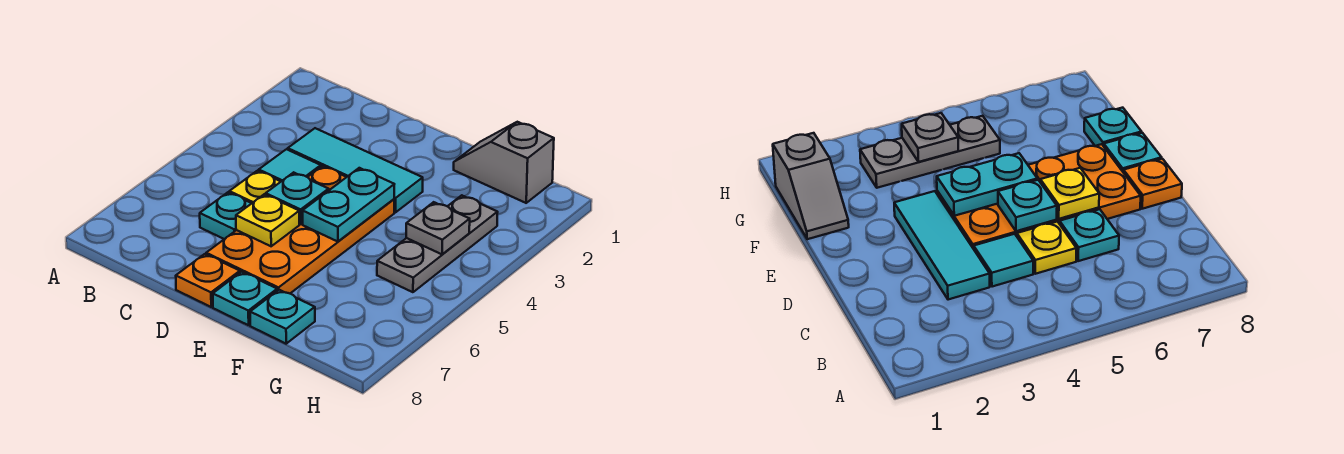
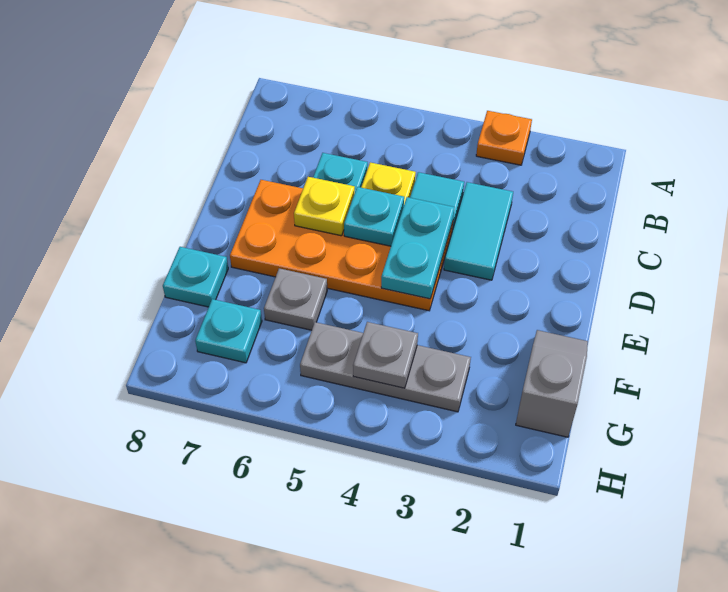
cyan 1x3 tile [288,128,423,212] -> cyan 1x2 tile [444,182,513,280]
orange 1x1 plate [176,254,240,307] -> orange 1x1 plate moved to [476,111,532,165]
cyan 1x2 plate [303,168,394,242] -> cyan 1x2 plate turned to [381,197,454,299]
cyan 1x1 plate [213,272,277,325] -> cyan 1x1 plate moved to [195,299,262,363]
none -> grey 1x1 plate [264,268,327,330]

